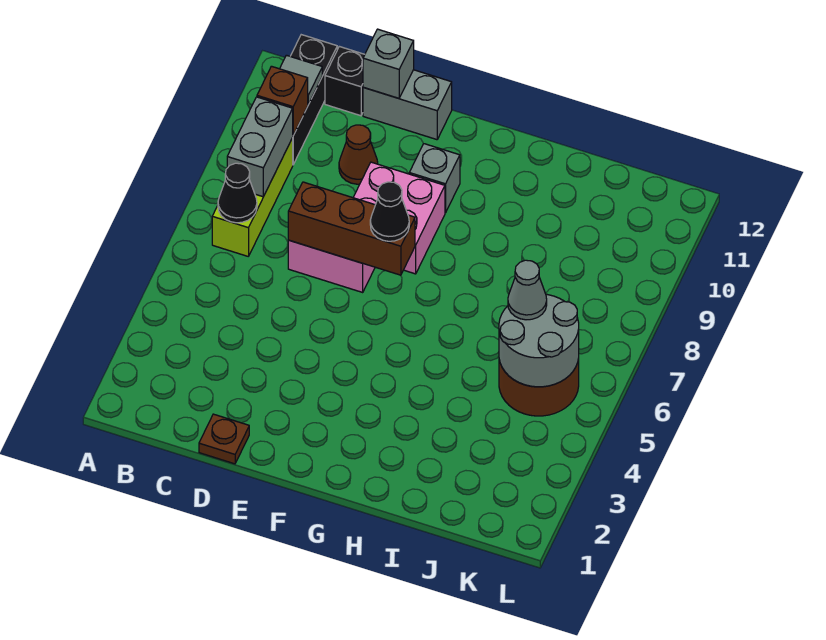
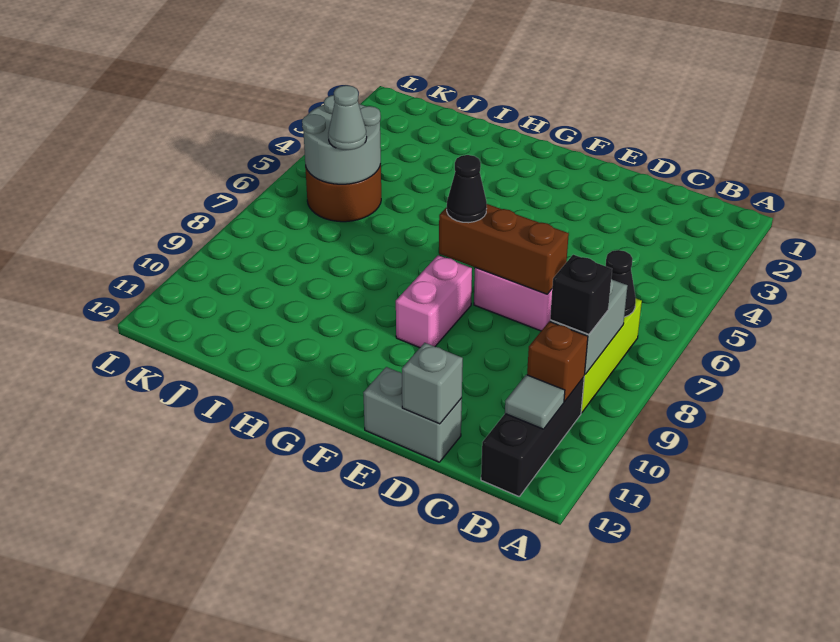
black 1x1 brick [325,46,365,116] -> black 1x1 brick moved to [550,255,612,335]
brown 1x1 plate [199,414,249,464] -> none
brown 1x1 cone [339,125,378,184] -> none
pink 2x2 brick [353,162,445,274] -> pink 1x2 brick [396,255,472,348]
grey 1x1 brick [409,144,460,213] -> none

